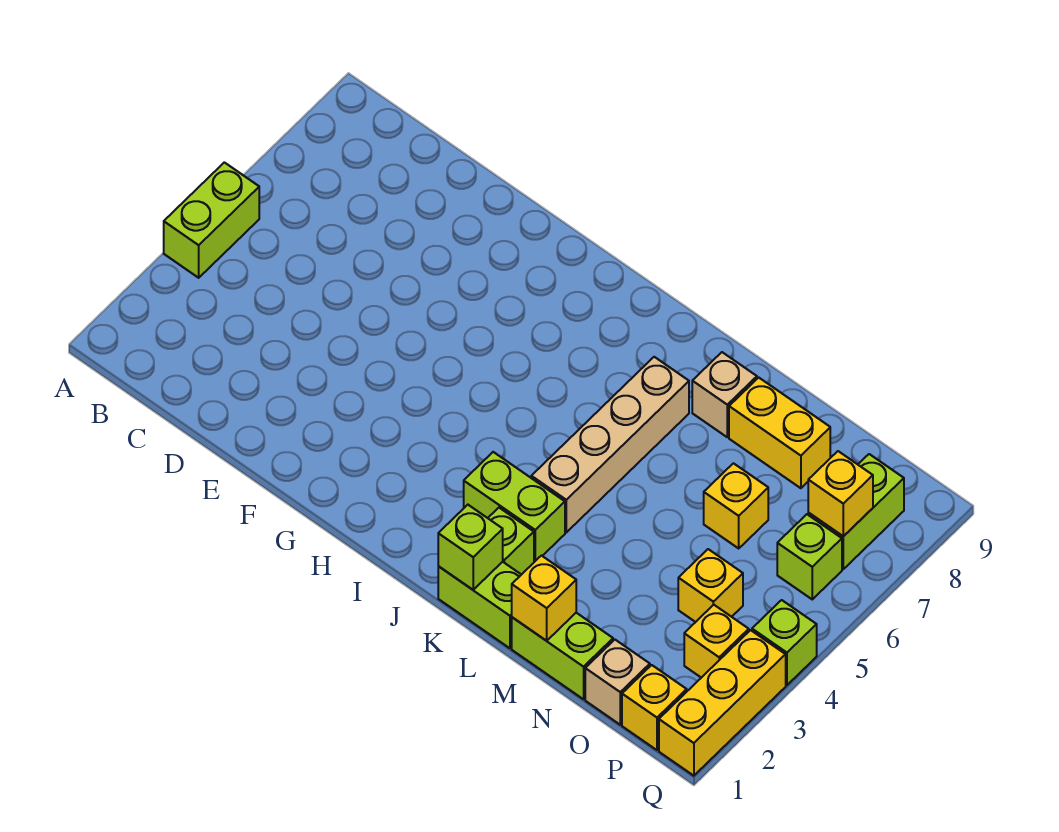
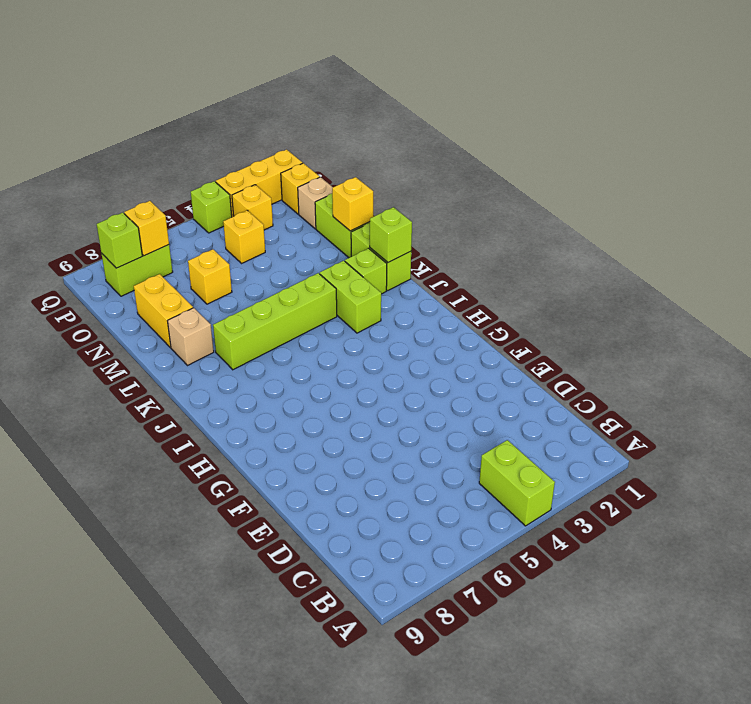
lime 1x2 brick [164,162,259,278] -> lime 1x2 brick turned to [479,440,555,526]
tan 1x4 brick [531,357,689,532] -> lime 1x4 brick [213,273,337,370]
lime 1x1 brick [777,514,842,599] -> lime 1x1 brick moved to [97,213,142,268]

